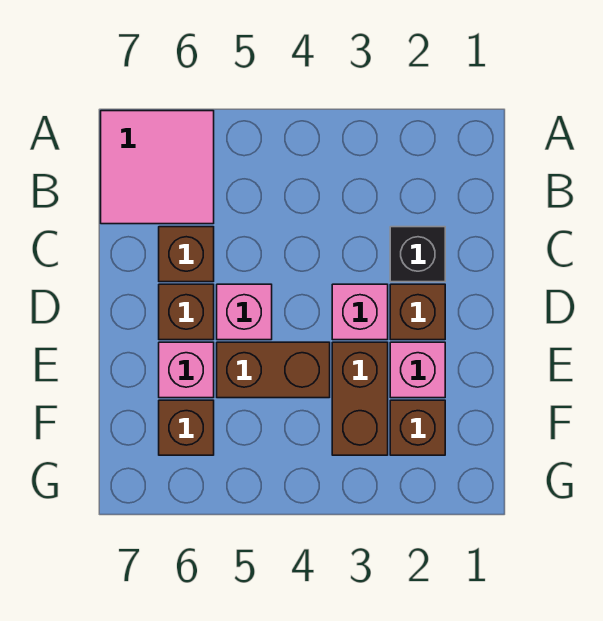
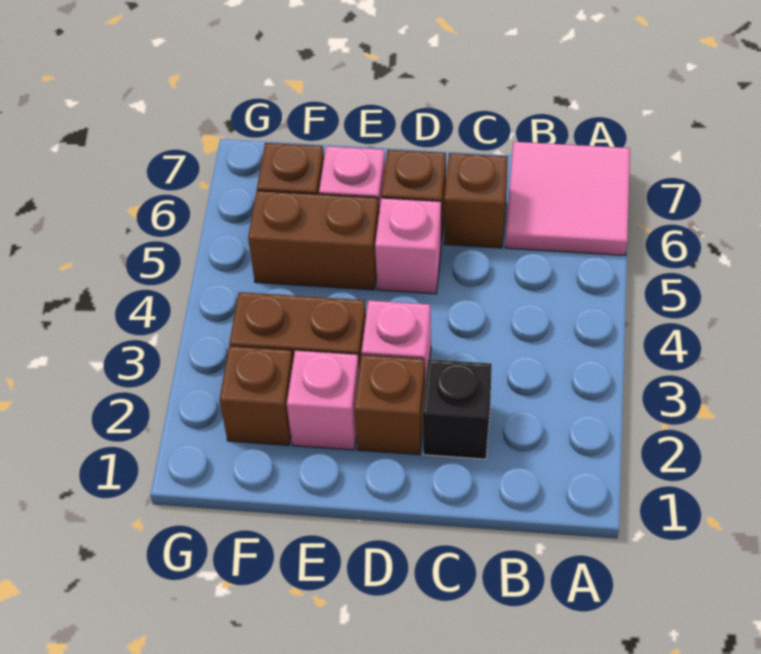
brown 1x2 brick [217,342,330,398] -> brown 1x2 brick turned to [248,191,379,290]

